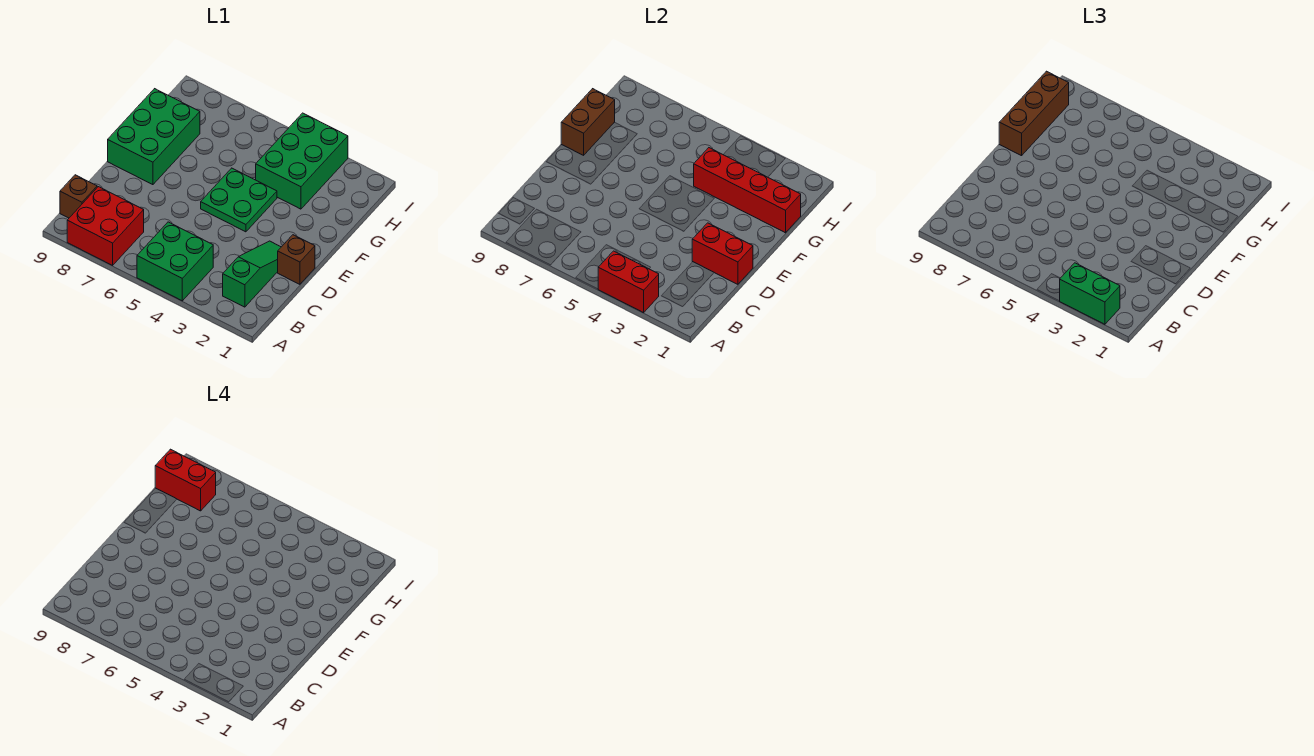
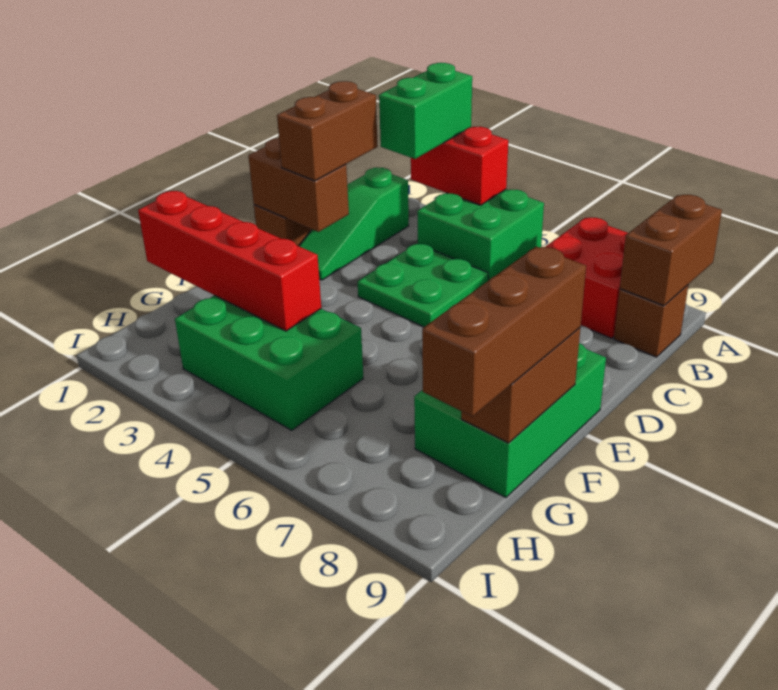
green 1x2 brick [1060,263,1120,324] -> green 1x2 brick turned to [379,63,472,159]
none -> brown 1x2 brick [620,195,722,306]
none -> brown 1x2 brick [277,81,378,181]
red 1x2 brick [692,223,753,284] -> brown 1x2 brick [248,138,349,232]
green 2x2 plate [201,168,277,232] -> green 2x2 plate moved to [358,244,488,327]
green 2x3 brick [256,113,348,209] -> green 2x3 brick turned to [175,295,363,430]
red 1x2 brick [155,449,216,511] -> none

